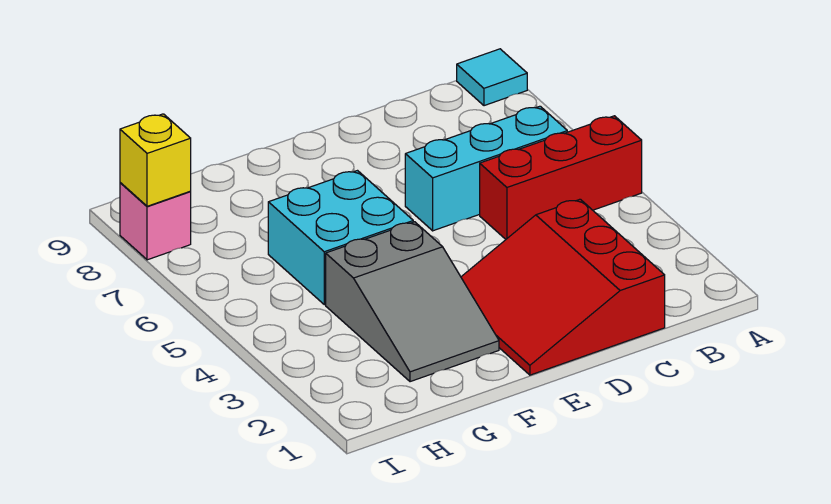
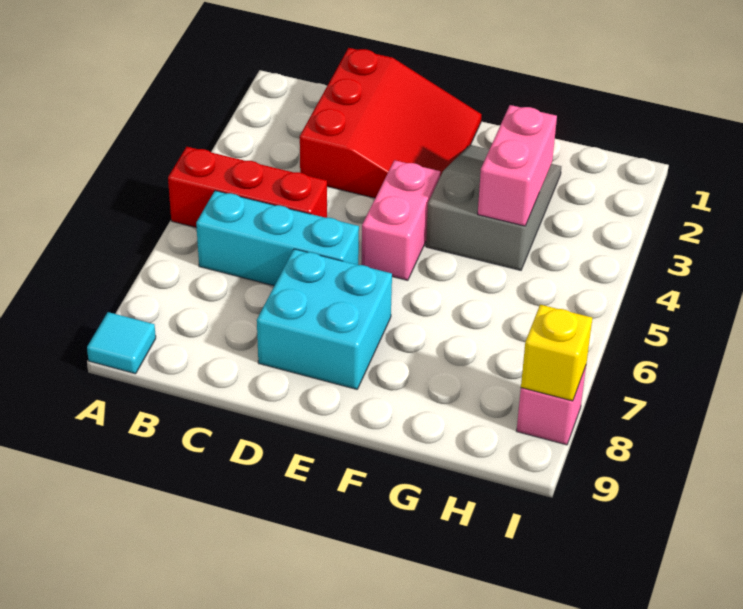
none -> pink 1x2 brick [361,160,440,280]
cyan 2x2 brick [268,171,413,305] -> cyan 2x2 brick moved to [257,249,392,389]
none -> pink 1x2 brick [478,105,557,226]

